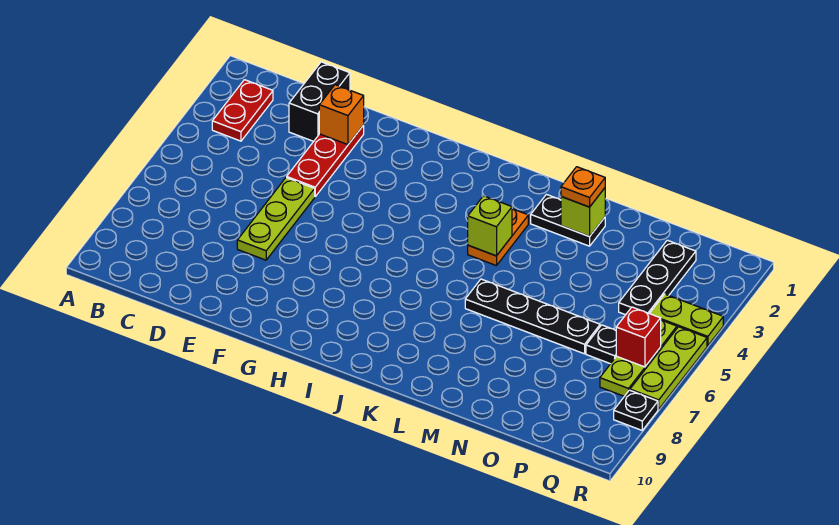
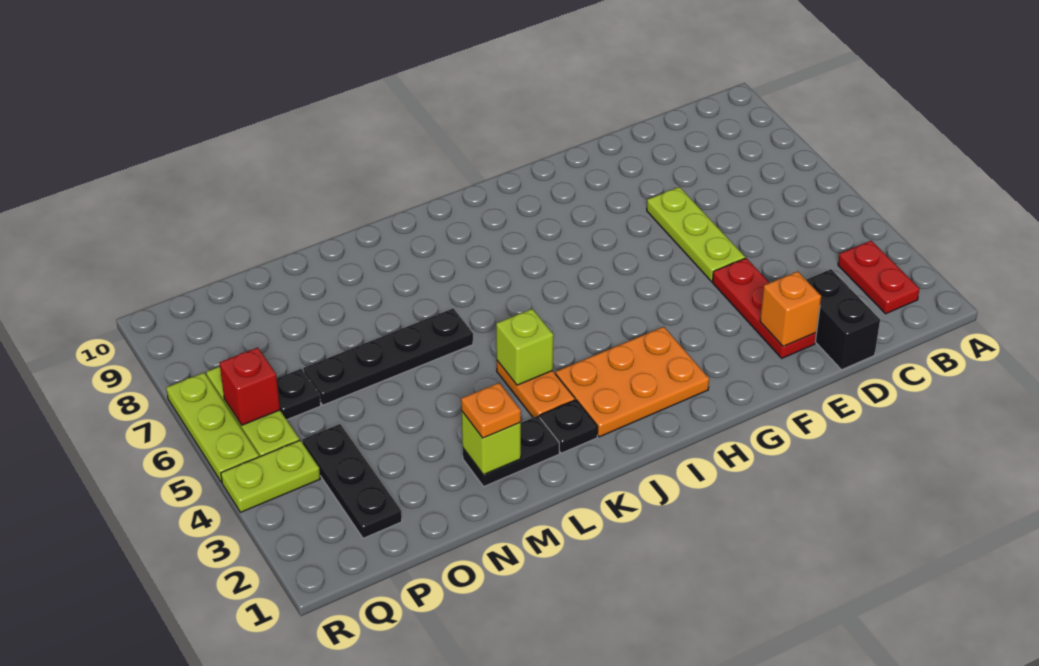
none -> orange 2x3 plate [556,327,709,437]
black 1x1 plate [614,390,658,430] -> black 1x1 plate moved to [540,400,598,453]

